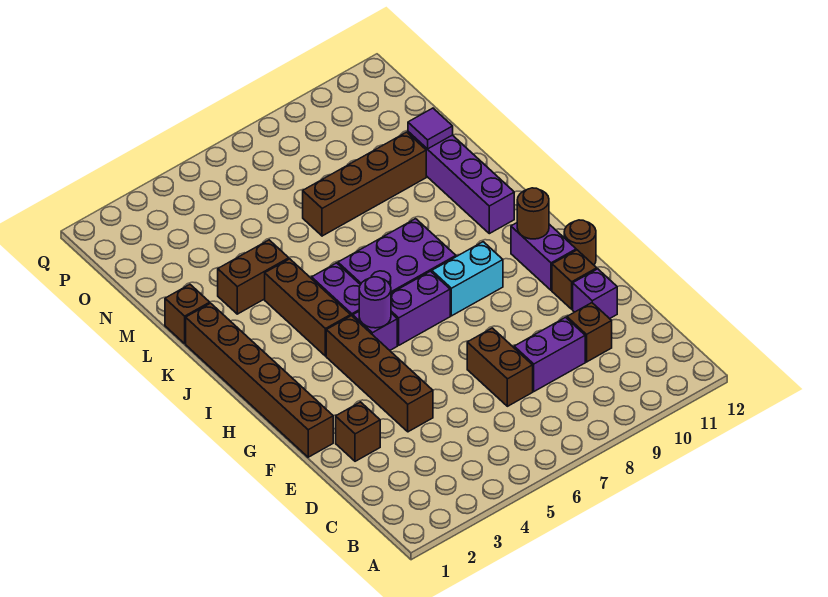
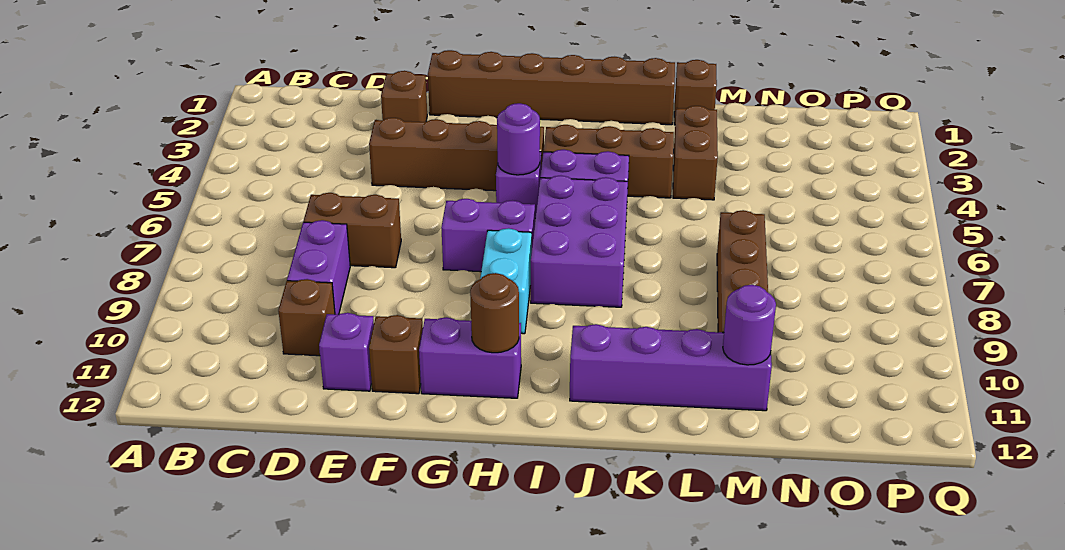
brown 1x1 round brick [564,220,596,265] -> none
purple 1x2 brick [391,271,450,345] -> purple 1x2 brick turned to [441,199,535,272]
purple 1x1 tile [408,108,453,149] -> purple 1x1 round brick [723,285,776,365]

